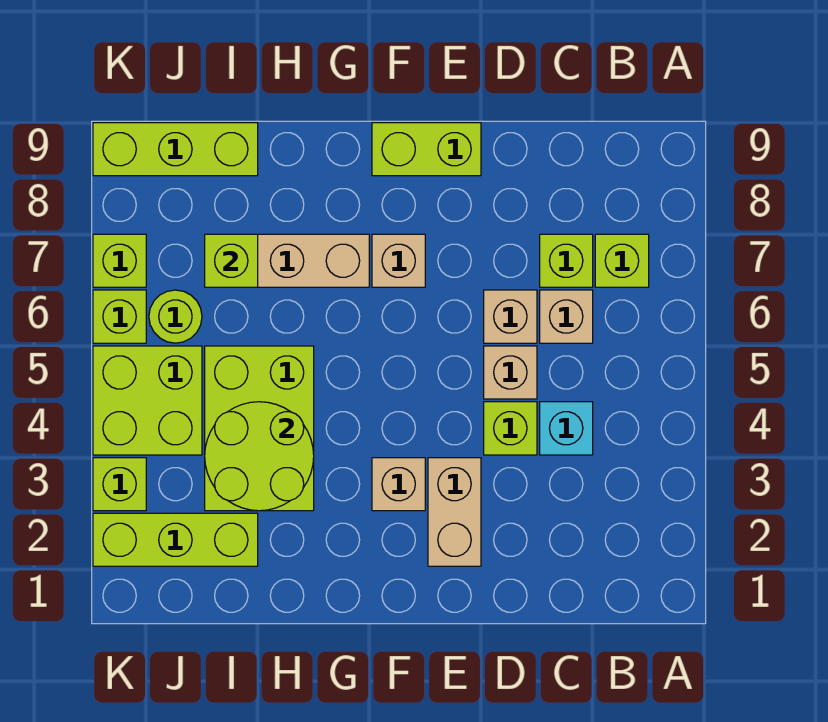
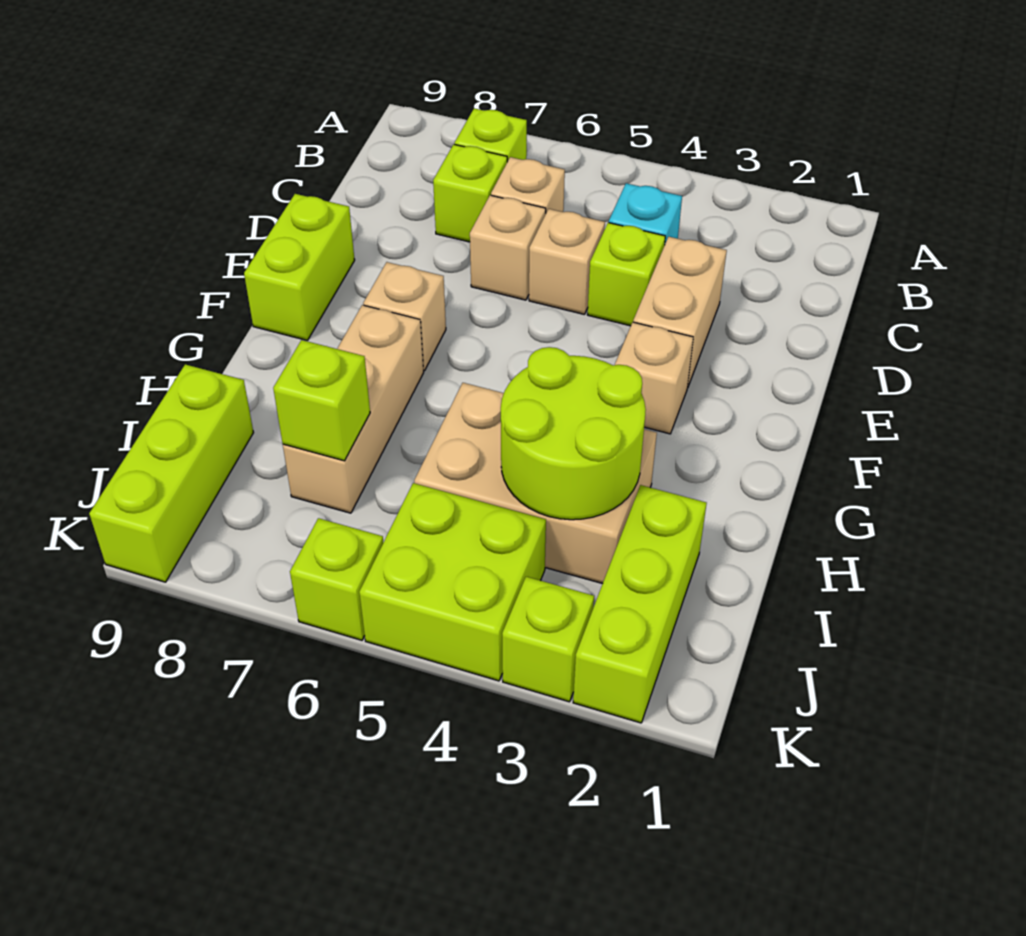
tan 1x2 brick [428,458,481,566] -> tan 1x2 brick turned to [633,237,727,388]
lime 2x3 brick [205,346,314,511] -> tan 2x3 brick [414,383,657,584]
lime 1x1 round brick [149,290,202,343] -> none
lime 1x1 brick [93,234,146,287] -> none

